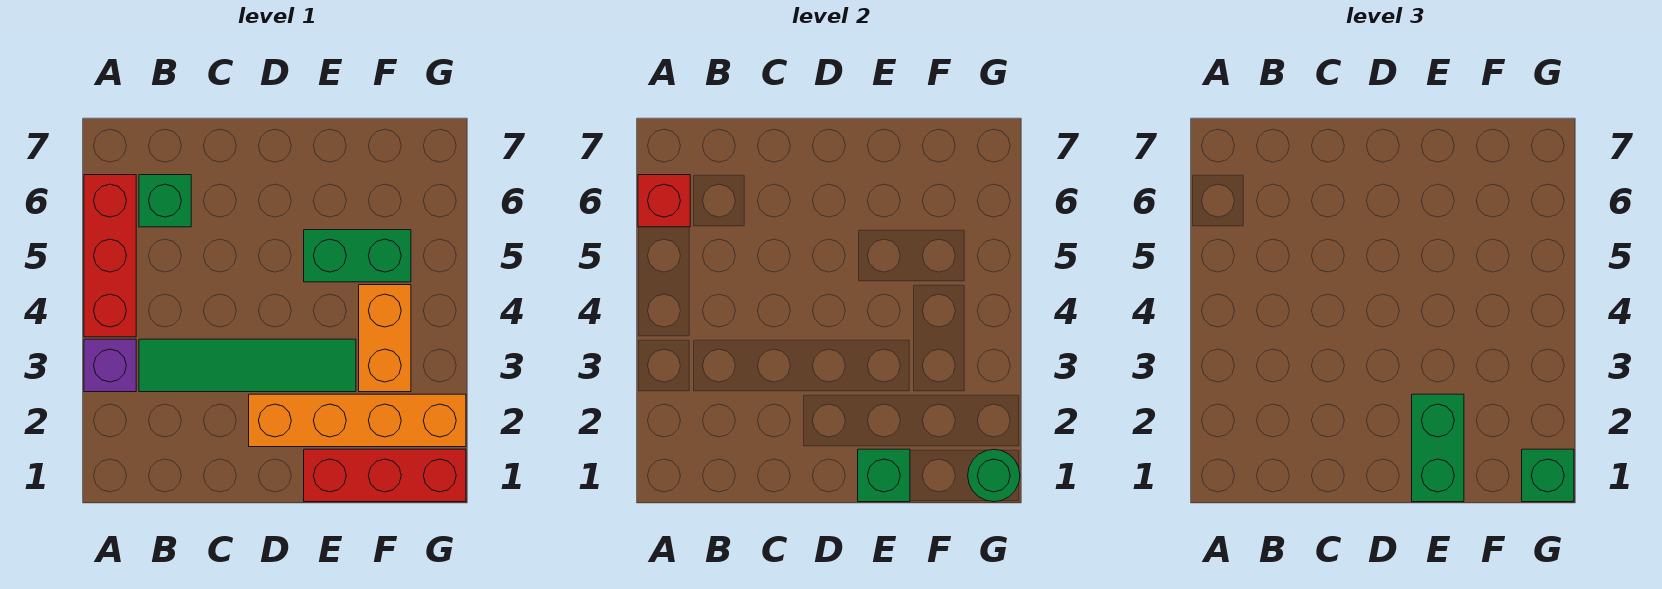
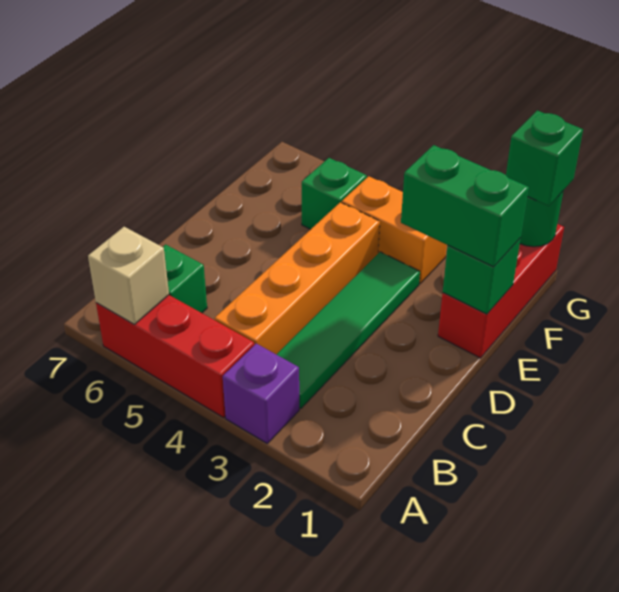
red 1x1 brick [638,175,690,227] -> tan 1x1 brick [88,227,169,324]
orange 1x4 brick [249,394,466,447] -> orange 1x4 brick moved to [215,202,380,354]
green 1x2 brick [304,230,411,282] -> green 1x1 brick [302,158,367,229]

